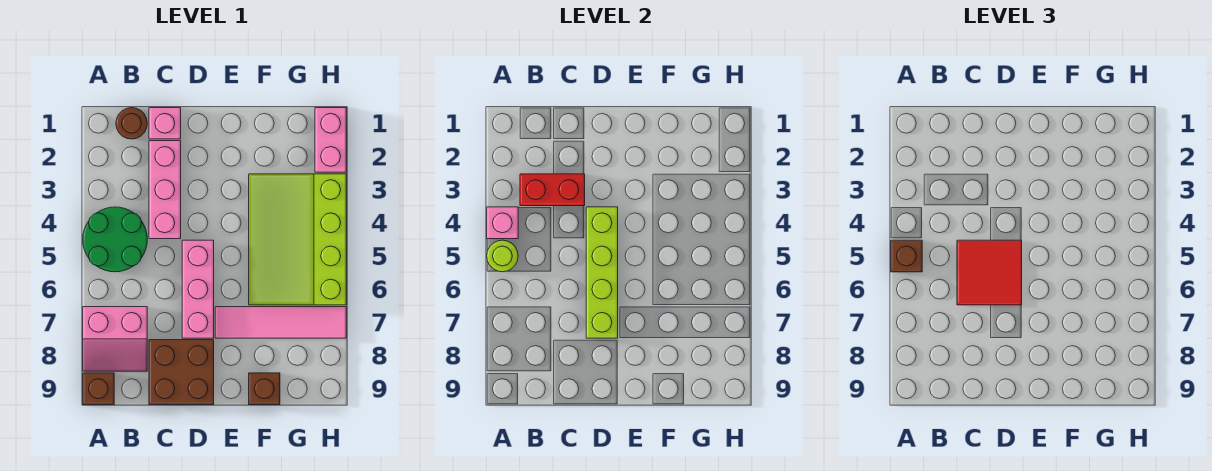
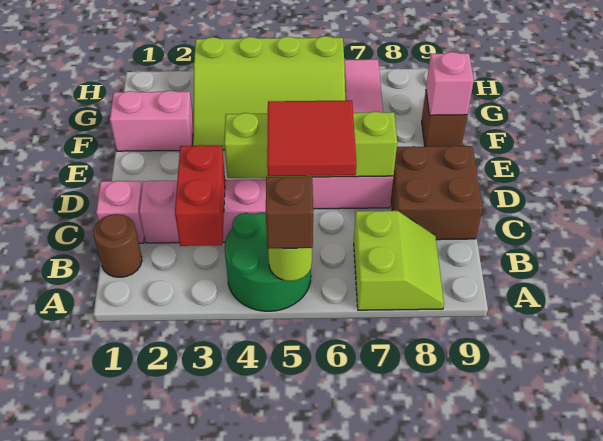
pink 1x1 brick [487,207,518,239] -> pink 1x1 brick moved to [426,52,474,115]
pink 2x2 slope [83,307,147,371] -> lime 2x2 slope [354,211,444,310]
brown 1x1 brick [83,373,114,405] -> none
pink 1x2 brick [315,108,346,172] -> pink 1x2 brick moved to [110,91,193,151]

